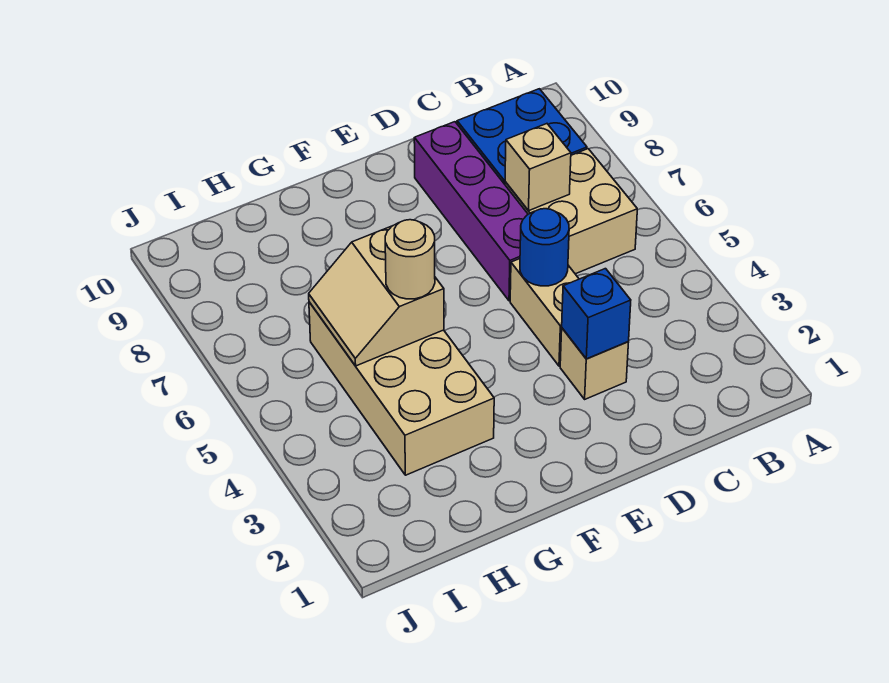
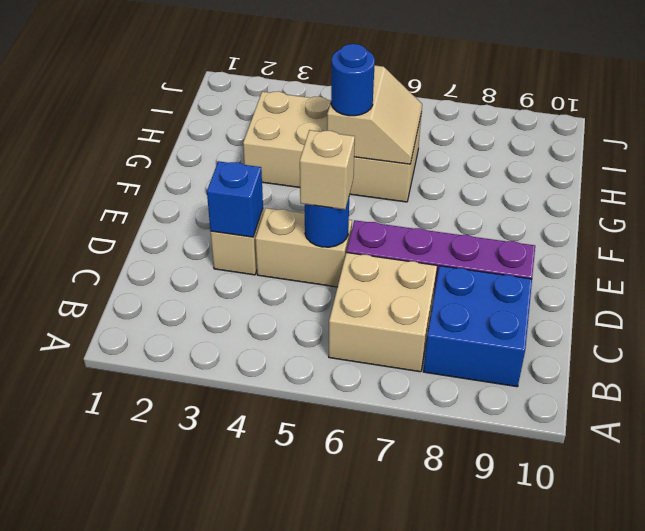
tan 1x1 brick [505,124,571,211] -> tan 1x1 brick moved to [300,130,355,210]
tan 2x2 slope [309,226,444,366] -> tan 2x2 slope turned to [327,65,422,164]
tan 1x1 round brick [385,220,435,299] -> blue 1x1 round brick [331,44,375,116]

